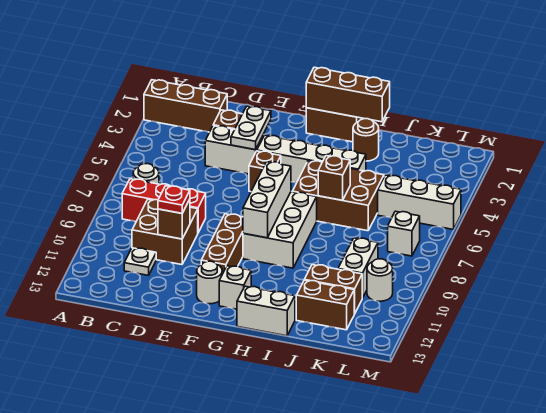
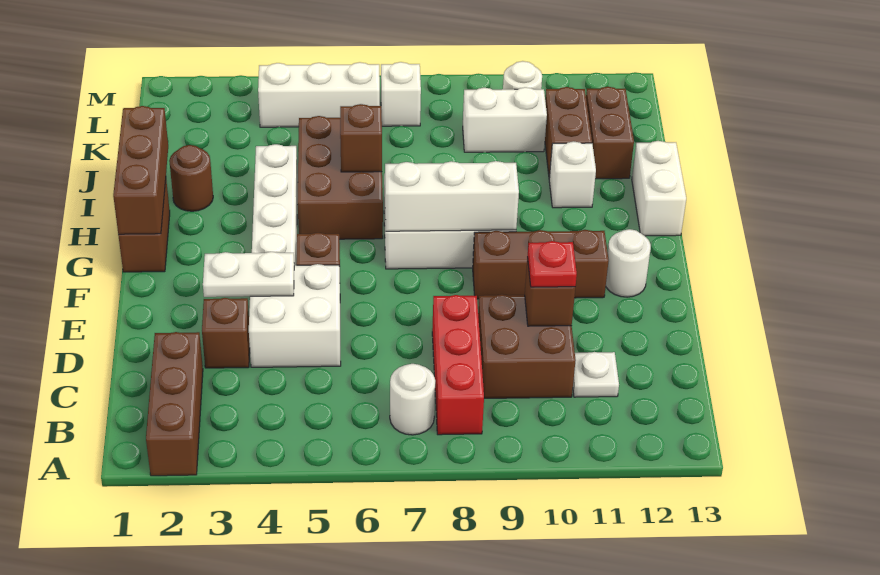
white 1x2 brick [205,126,263,174] -> white 2x2 brick [249,264,341,367]
white 1x1 brick [219,266,251,309] -> white 1x1 brick moved to [549,141,596,208]
white 1x3 brick [378,175,461,229] -> white 1x3 brick turned to [258,62,380,127]

